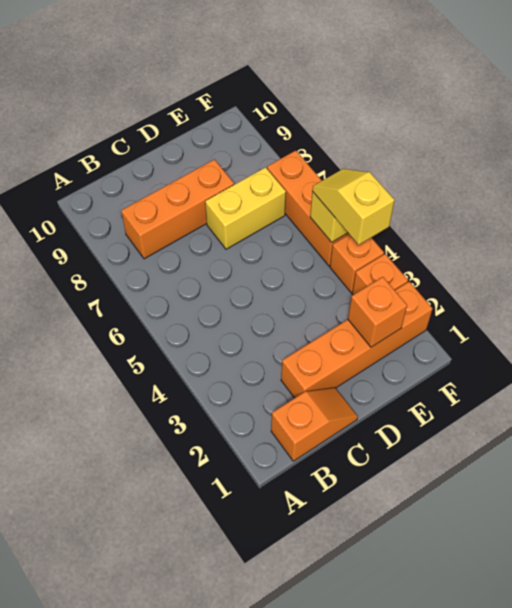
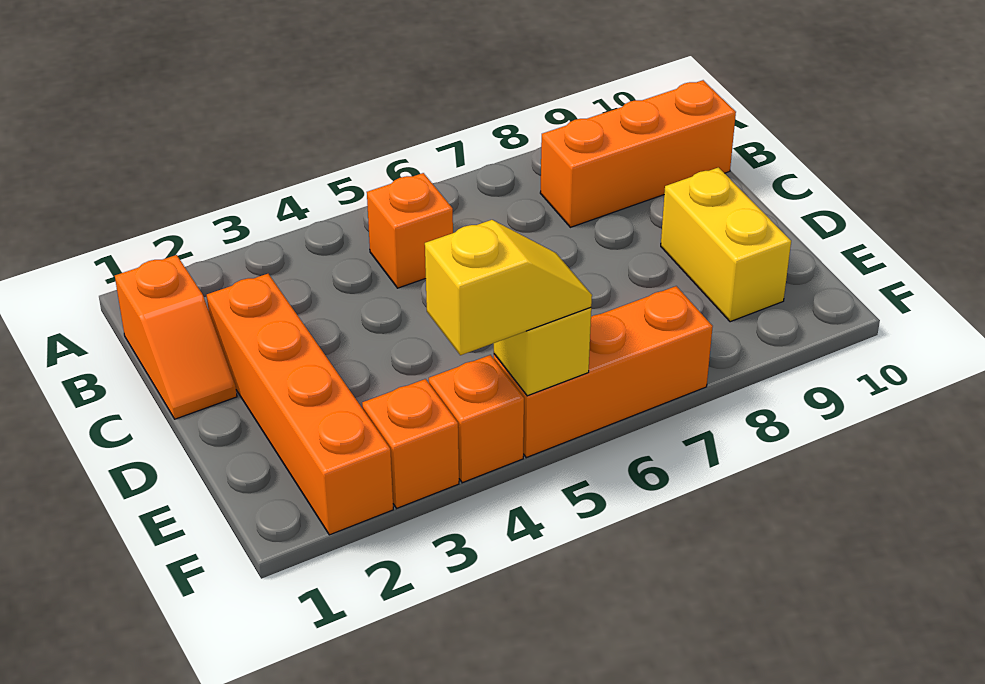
orange 1x3 brick [121,159,234,259] -> orange 1x3 brick turned to [540,80,736,227]
yellow 1x2 brick [205,167,286,249] -> yellow 1x2 brick moved to [661,167,791,322]
orange 1x1 brick [348,277,407,347] -> orange 1x1 brick moved to [367,173,453,288]

